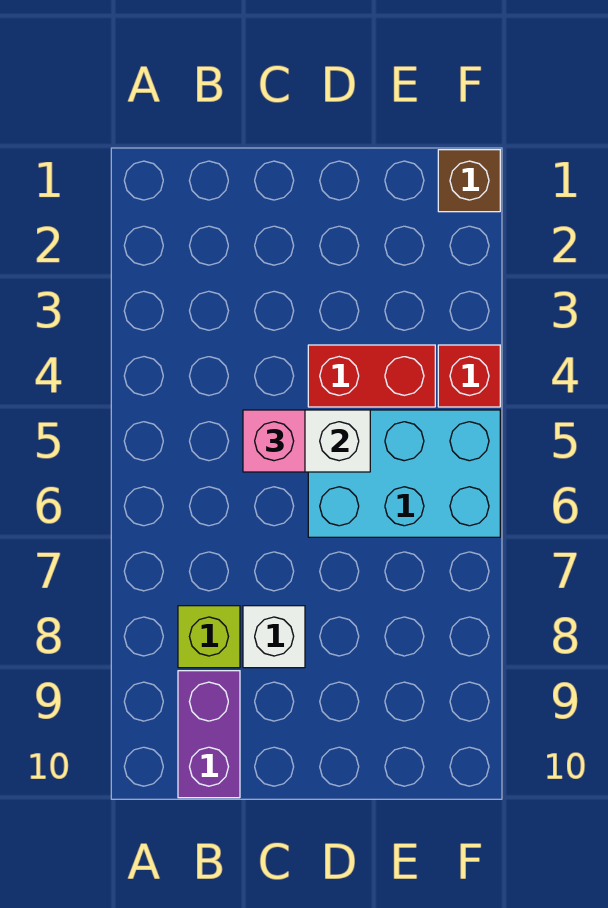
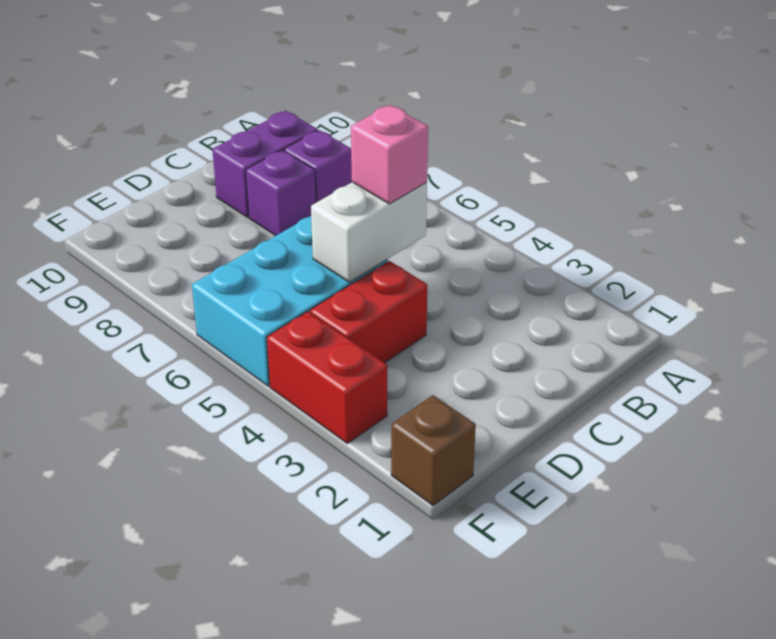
lime 1x1 brick [178,606,240,668] -> purple 1x1 brick [284,130,352,203]
purple 1x2 brick [178,671,240,798] -> purple 1x2 brick turned to [212,111,318,217]
white 1x1 brick [243,606,305,668] -> purple 1x1 brick [246,150,316,236]
red 1x1 brick [438,345,500,407] -> red 1x2 brick [267,311,387,443]

